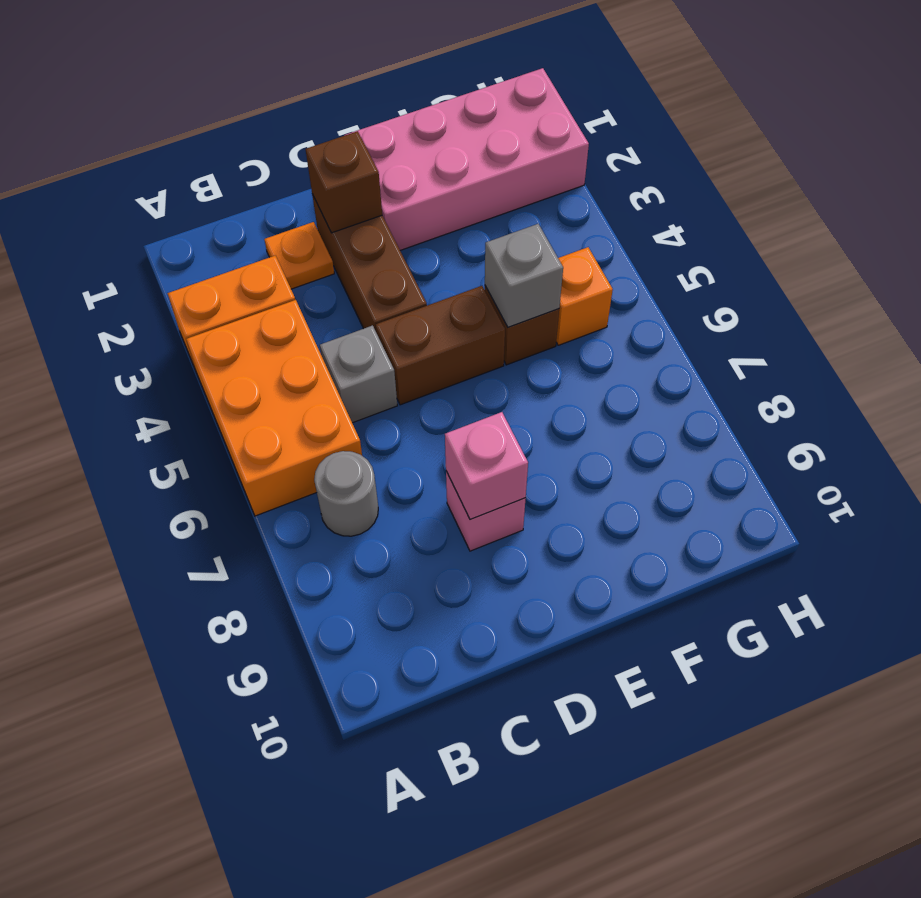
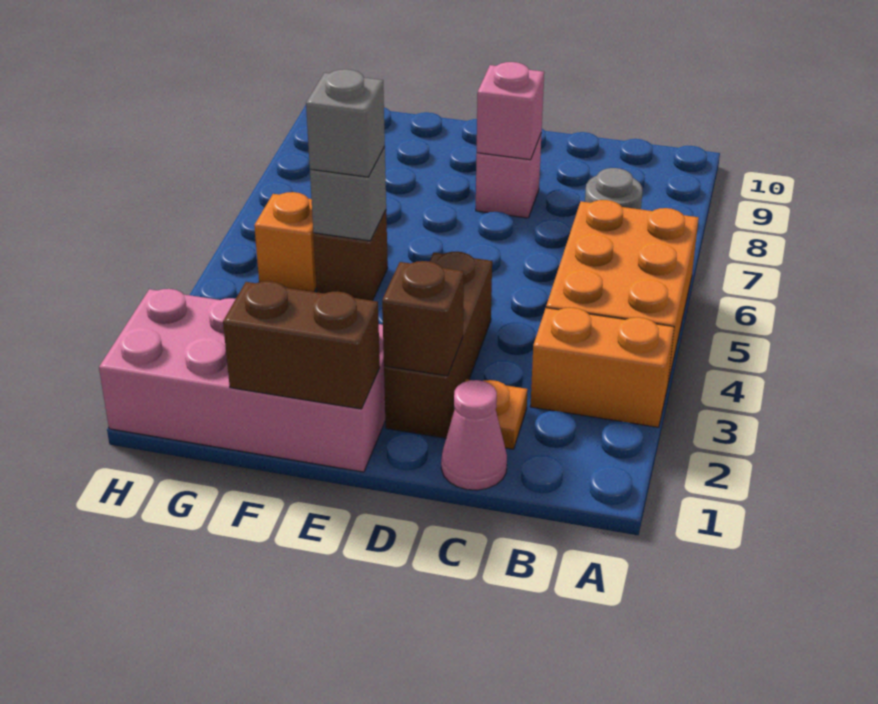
none -> pink 1x1 cone [441,380,507,490]
grey 1x1 brick [320,325,397,423] -> grey 1x1 brick moved to [306,69,385,177]
brown 1x2 brick [376,286,505,405] -> brown 1x2 brick moved to [223,281,380,409]

